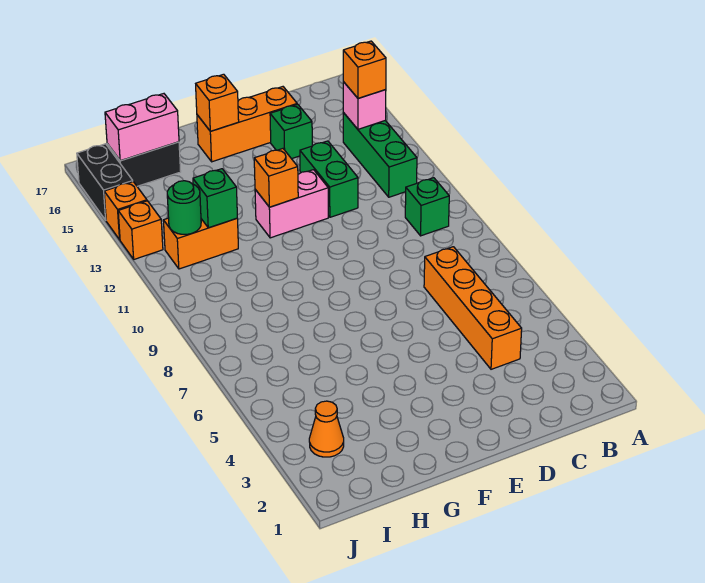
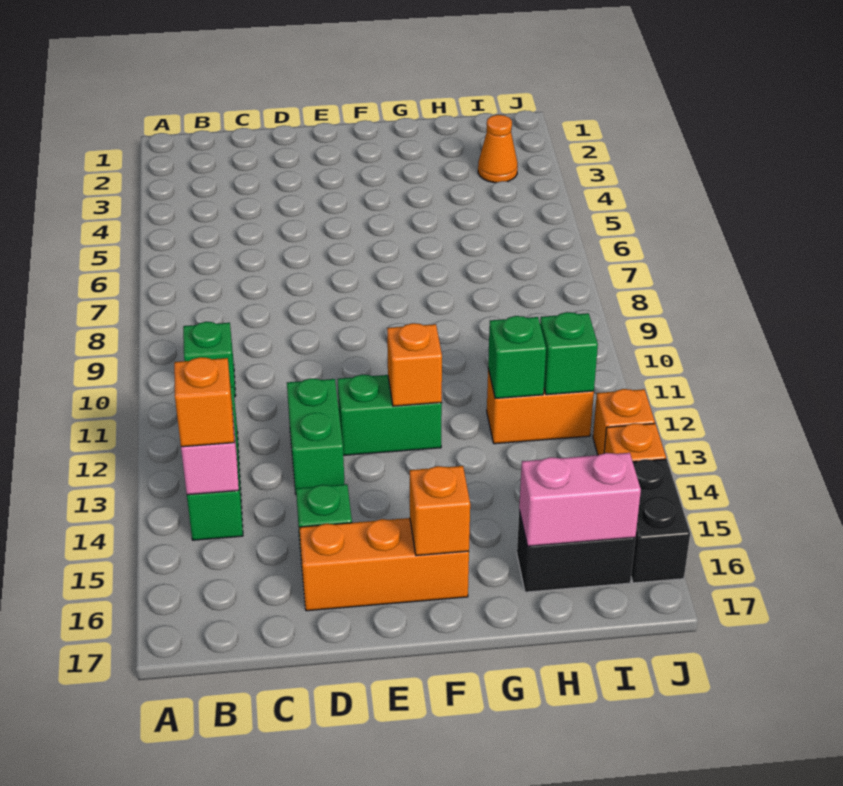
orange 1x4 brick [424,247,522,369] -> none
pink 1x2 brick [255,170,328,238] -> green 1x2 brick [338,375,442,455]
green 1x1 round brick [167,181,201,234] -> green 1x1 brick [540,312,598,395]

